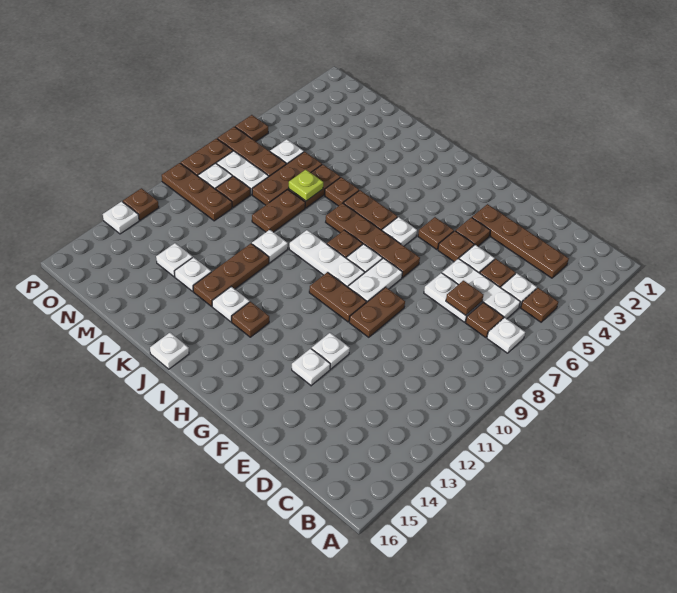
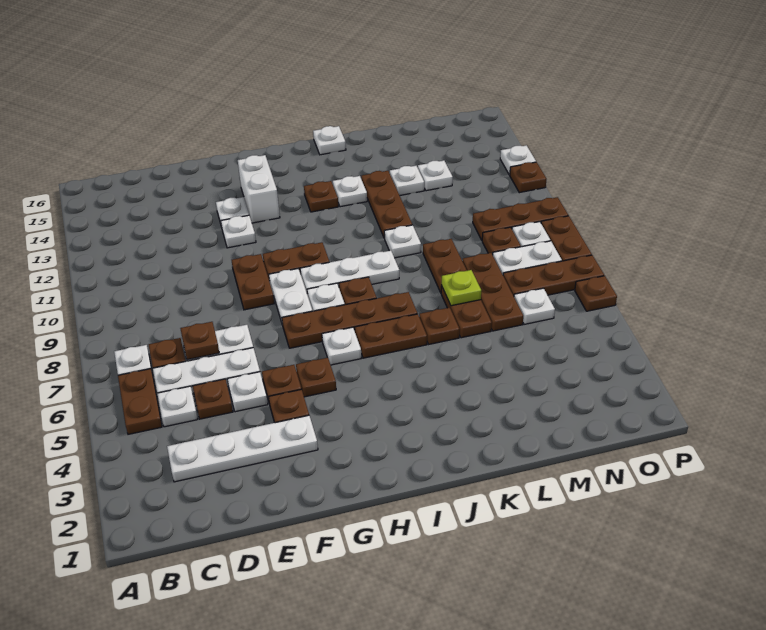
brown 1x1 plate [521,288,558,322] -> brown 1x2 plate [118,369,162,434]
brown 1x4 plate [472,204,569,278] -> white 1x4 plate [167,415,318,482]
none -> white 1x2 brick [238,155,280,223]

